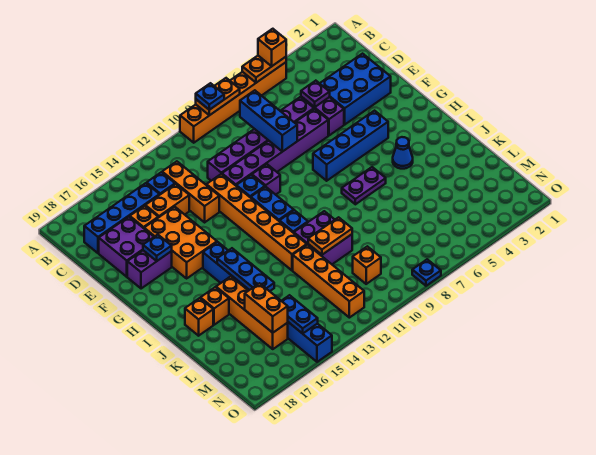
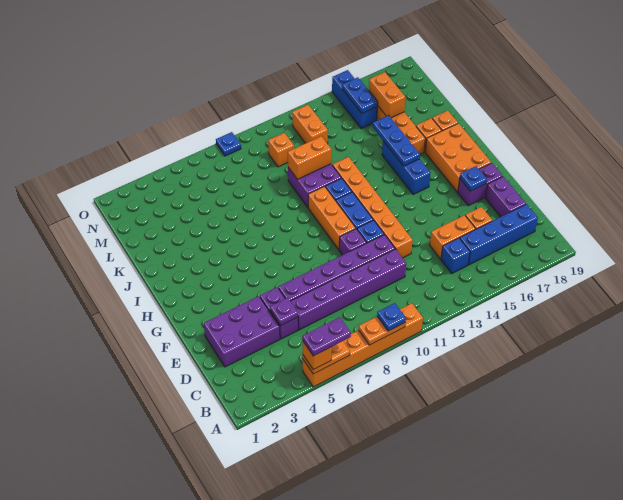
blue 1x3 brick [240,90,297,152] -> none
orange 1x3 brick [162,161,219,222] -> orange 1x3 brick moved to [308,186,356,250]
blue 2x3 brick [320,54,391,124] -> purple 2x3 brick [204,296,280,367]
purple 2x2 brick [99,217,154,277] -> purple 1x2 brick [485,177,526,217]
orange 2x3 brick [144,207,217,278] -> orange 2x3 brick moved to [425,123,491,192]
blue 1x4 brick [313,111,388,181] -> none
blue 1x1 cone [393,137,413,169] -> none
purple 1x2 plate [342,167,386,204] -> purple 1x2 plate moved to [302,317,351,356]
orange 1x2 plate [308,217,352,255] -> orange 1x2 brick [288,136,331,179]
orange 1x4 brick [293,245,364,318] -> orange 1x2 brick [292,105,328,144]

